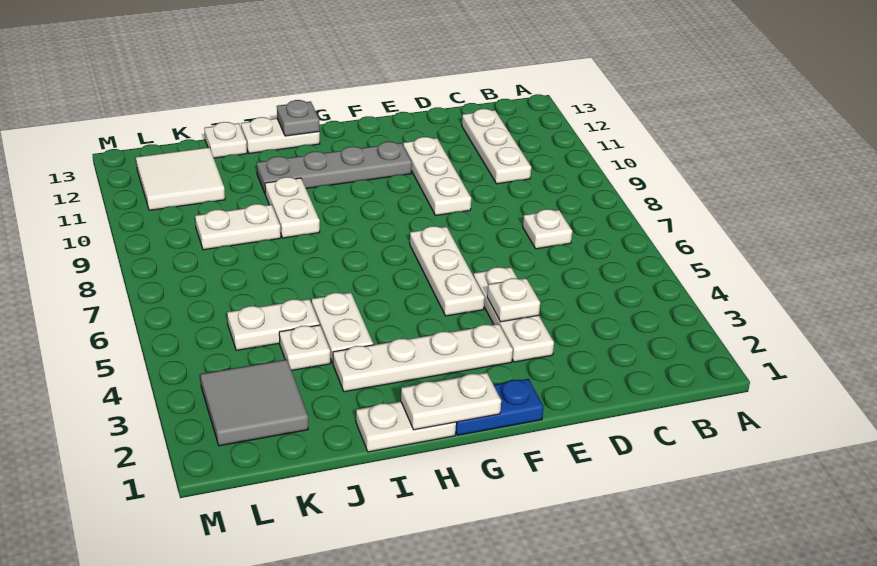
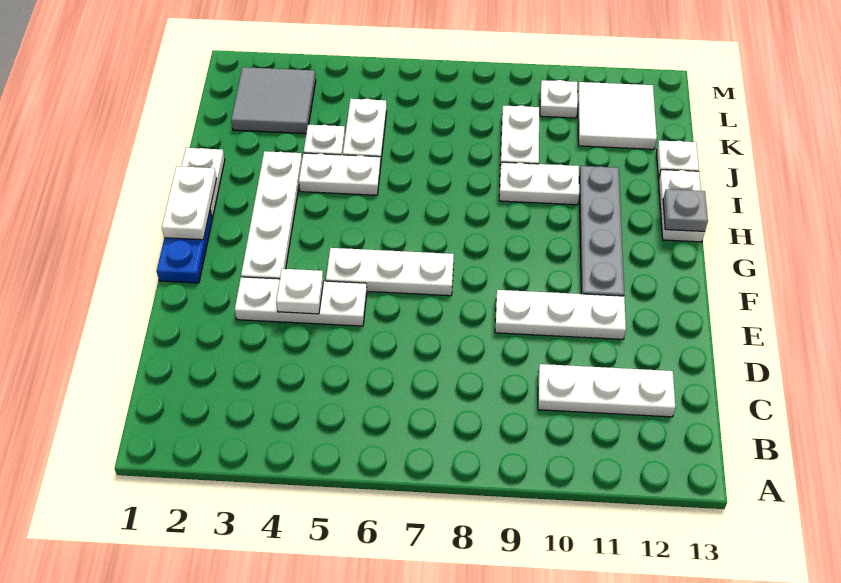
white 1x1 plate [523,209,572,249] -> white 1x1 plate moved to [540,80,578,118]

